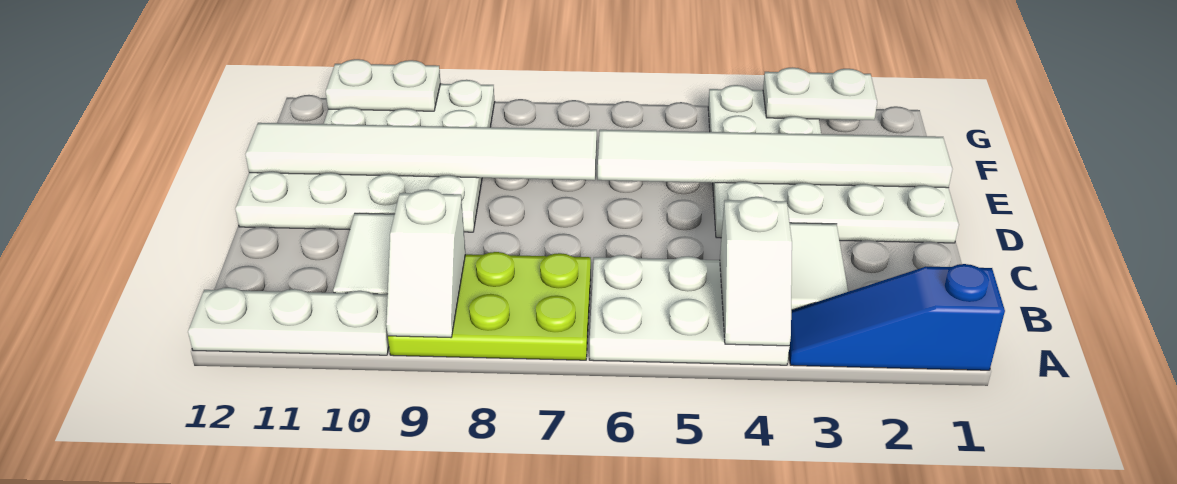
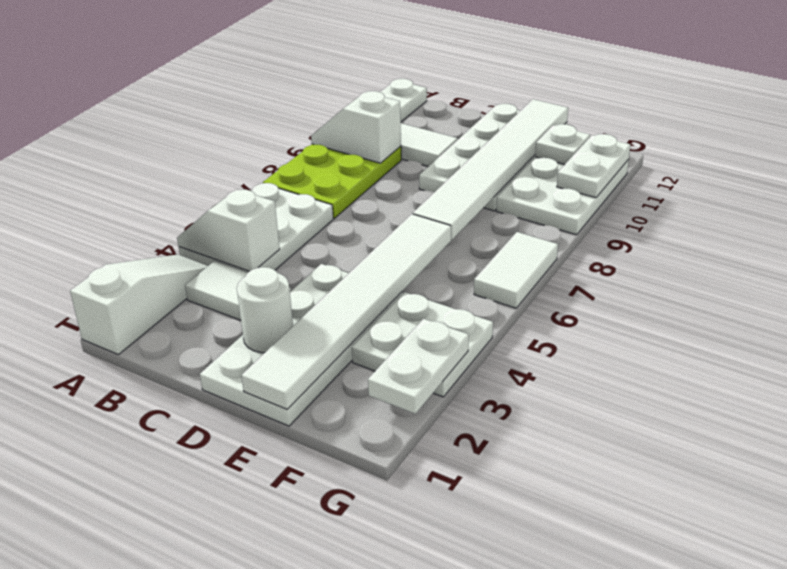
blue 1x3 slope [789,264,1005,370] -> white 1x3 slope [70,255,209,355]
none -> white 1x1 round brick [237,267,293,353]
none -> white 1x1 plate [535,124,590,165]
none -> white 1x2 tile [474,232,558,308]

